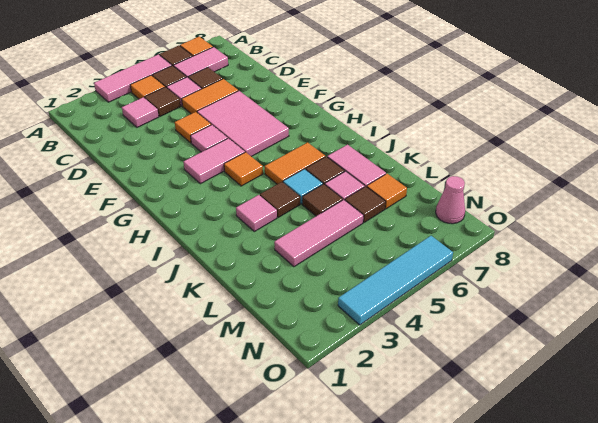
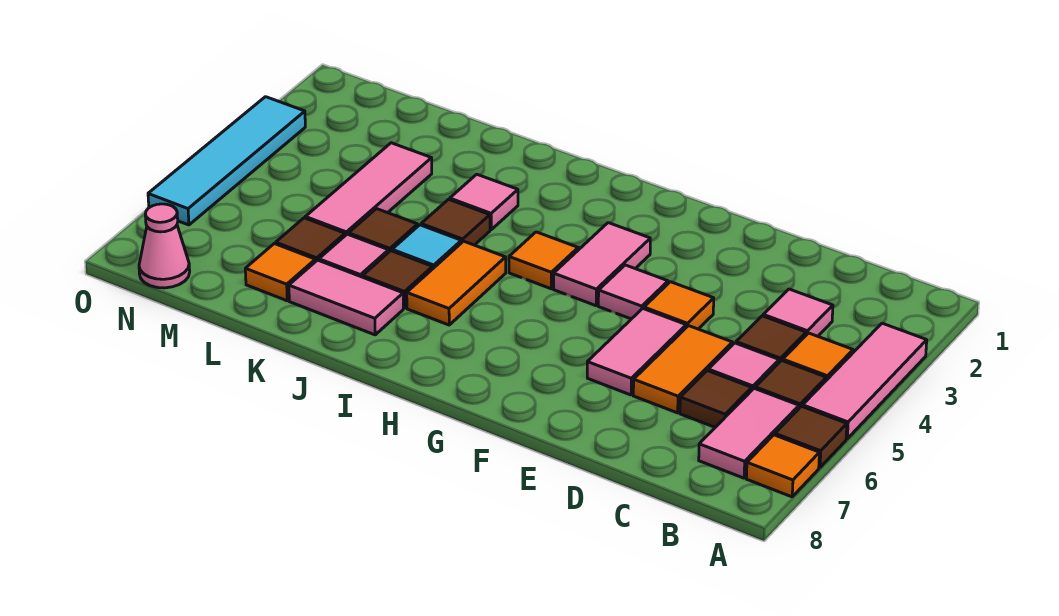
pink 2x3 tile [197,91,289,156] -> pink 1x2 tile [587,308,686,395]

